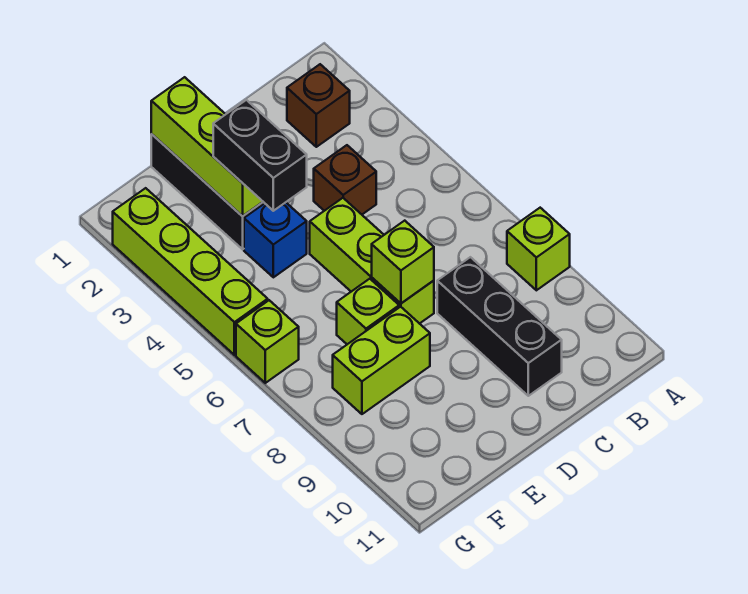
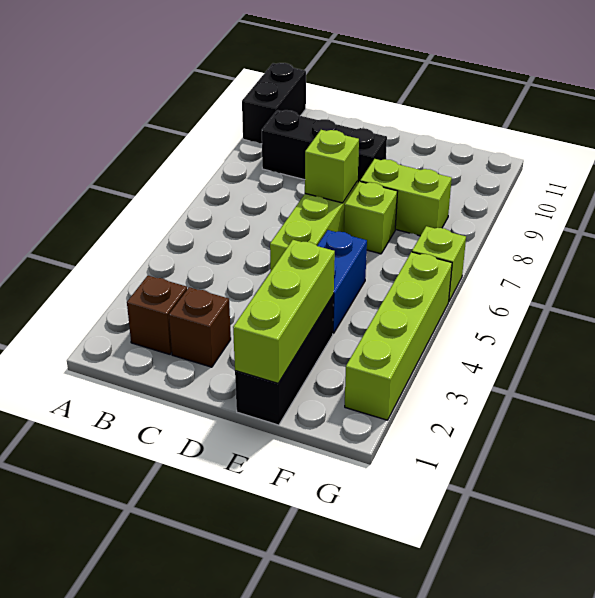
lime 1x1 brick [507,208,570,290] -> none
brown 1x1 brick [314,145,376,214] -> brown 1x1 brick moved to [169,287,231,367]
black 1x3 brick [437,257,562,396] -> black 1x3 brick turned to [262,110,387,183]
black 1x2 brick [213,100,307,211] -> black 1x2 brick moved to [242,63,306,144]
blue 1x1 brick [244,202,307,277] -> blue 1x2 brick [317,230,367,334]

